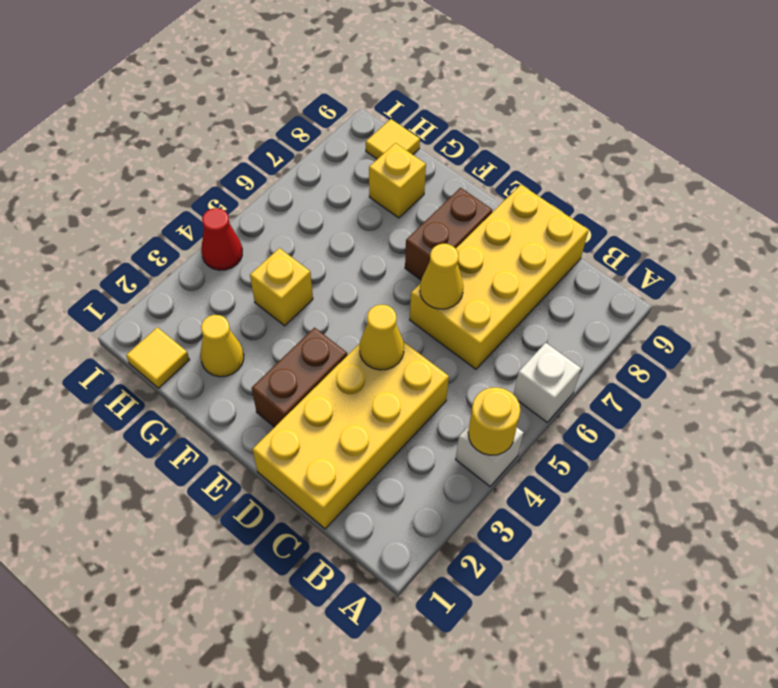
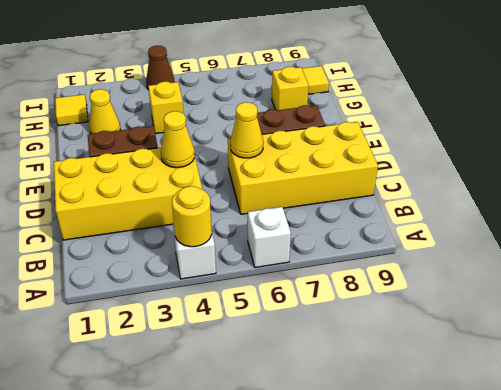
red 1x1 cone [201,208,242,270] -> brown 1x1 cone [146,46,174,90]

